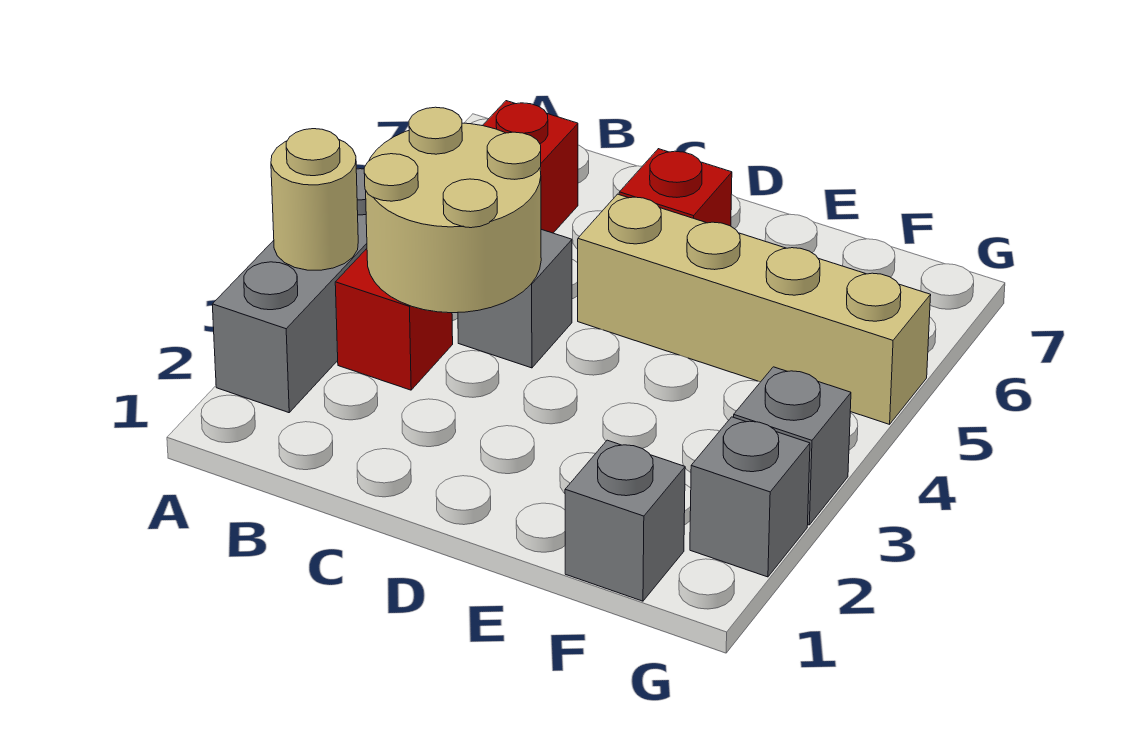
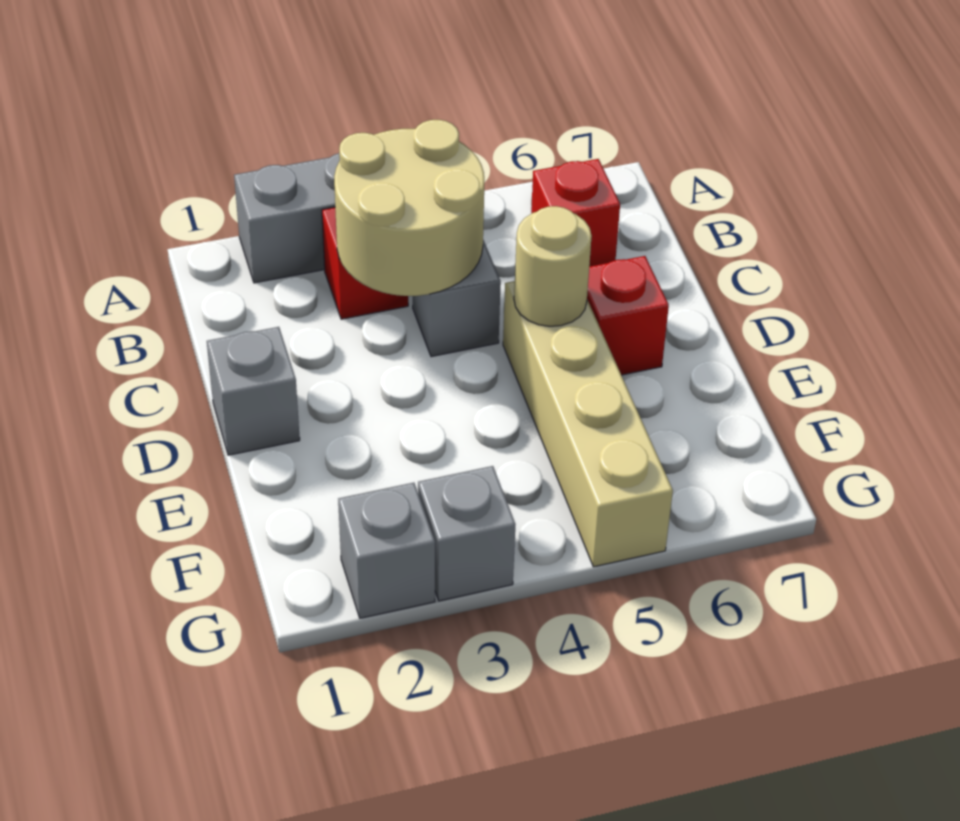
tan 1x1 round brick [271,129,358,270] -> tan 1x1 round brick moved to [514,206,592,326]
grey 1x1 brick [565,440,685,601] -> grey 1x1 brick moved to [207,327,300,455]

